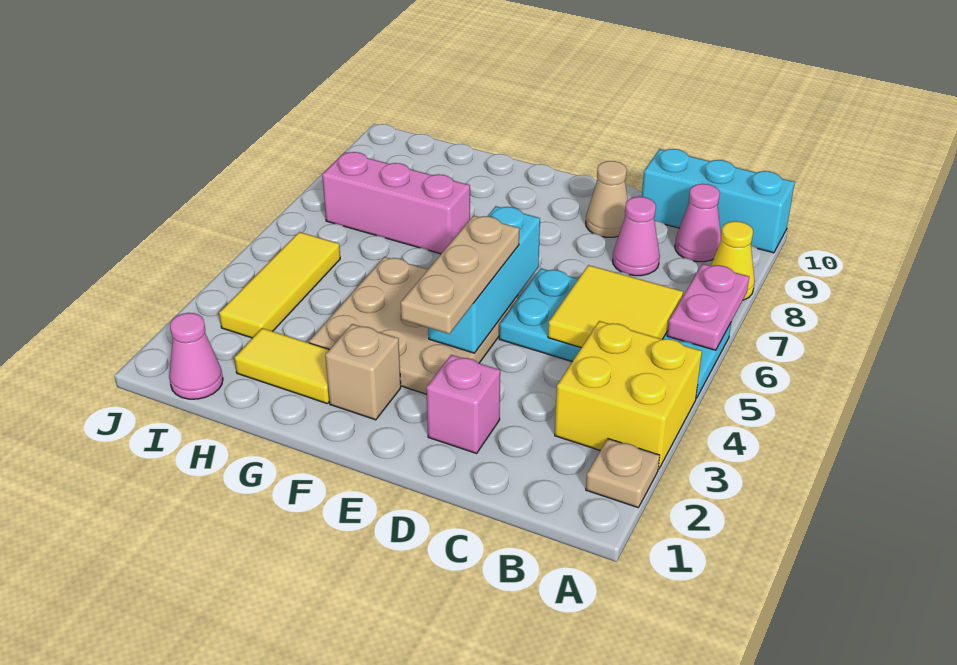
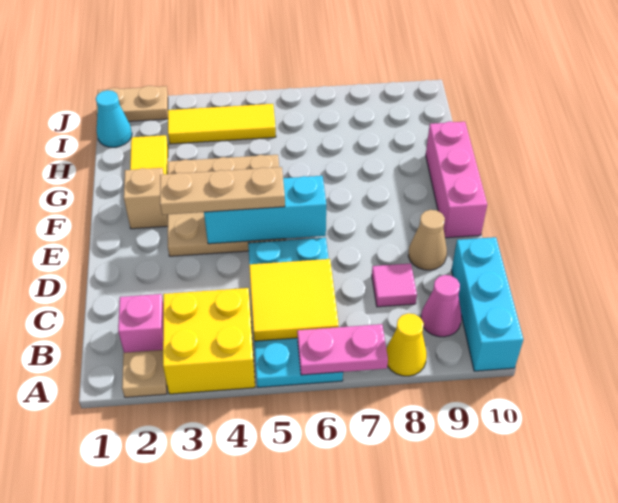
pink 1x1 cone [613,197,660,276] -> pink 1x1 tile [372,263,417,307]
pink 1x1 brick [426,355,500,453] -> pink 1x1 brick moved to [118,294,163,353]
pink 1x3 brick [322,152,470,254] -> pink 1x3 brick moved to [426,121,487,238]
pink 1x1 cone [169,313,223,399] -> cyan 1x1 cone [96,90,132,147]
none -> tan 1x2 plate [96,86,168,121]

